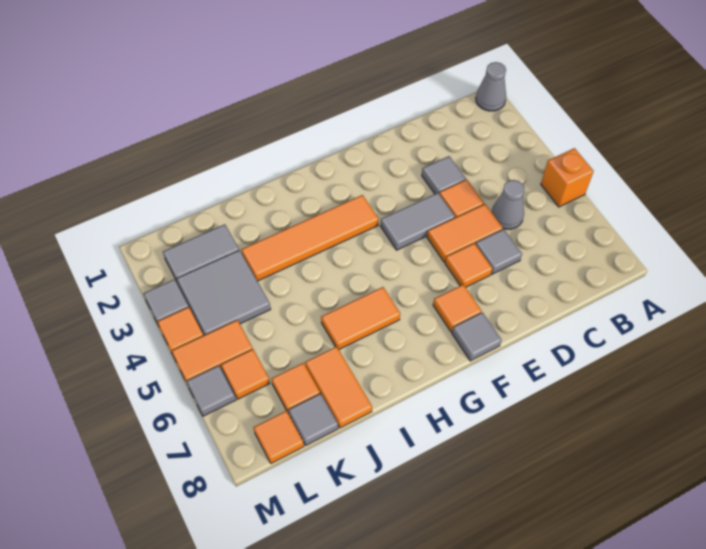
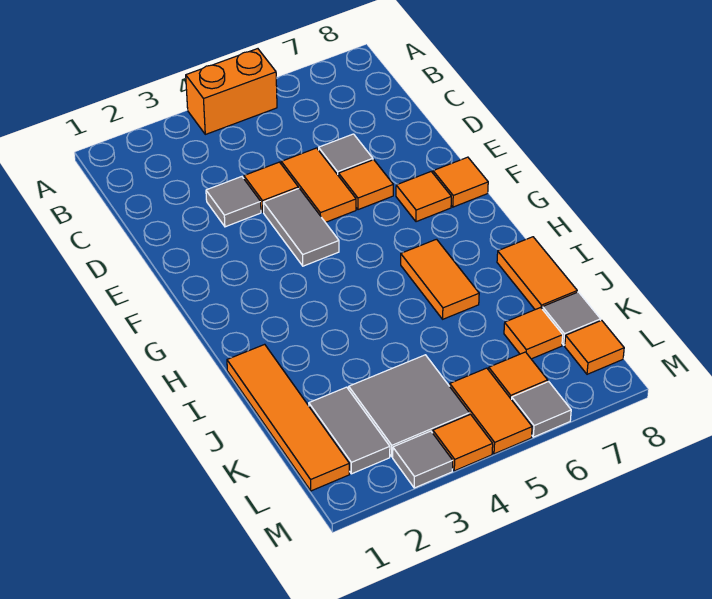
grey 1x1 cone [476,62,506,111] -> none
orange 1x1 brick [541,148,594,207] -> orange 1x2 brick [186,49,277,134]
grey 1x1 cone [492,180,525,229] -> none
grey 1x1 tile [452,312,502,361] -> orange 1x1 tile [433,157,488,207]
orange 1x4 tile [241,195,378,281] -> orange 1x4 tile moved to [227,344,349,491]
orange 1x2 tile [305,347,372,428] -> orange 1x2 tile turned to [497,237,577,310]

